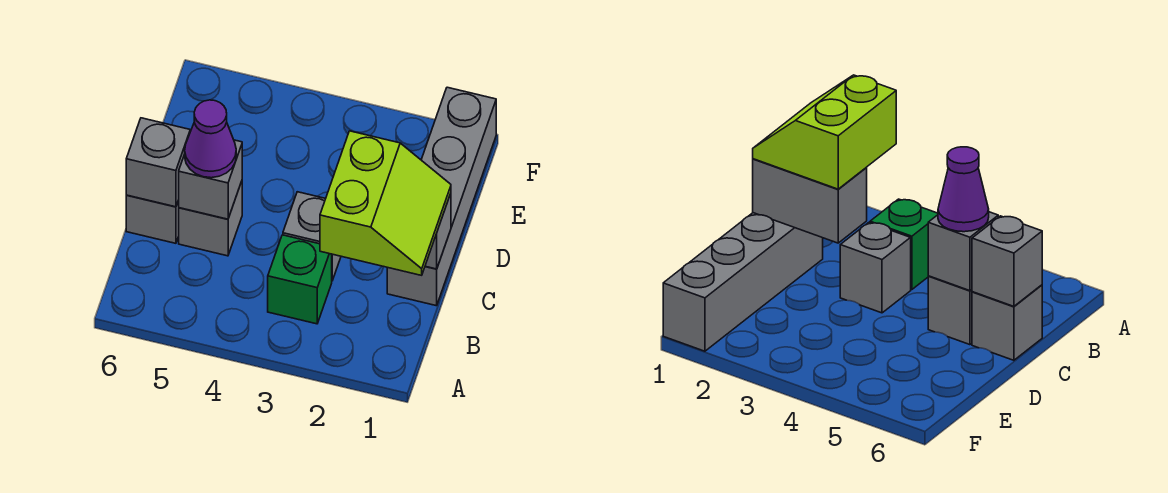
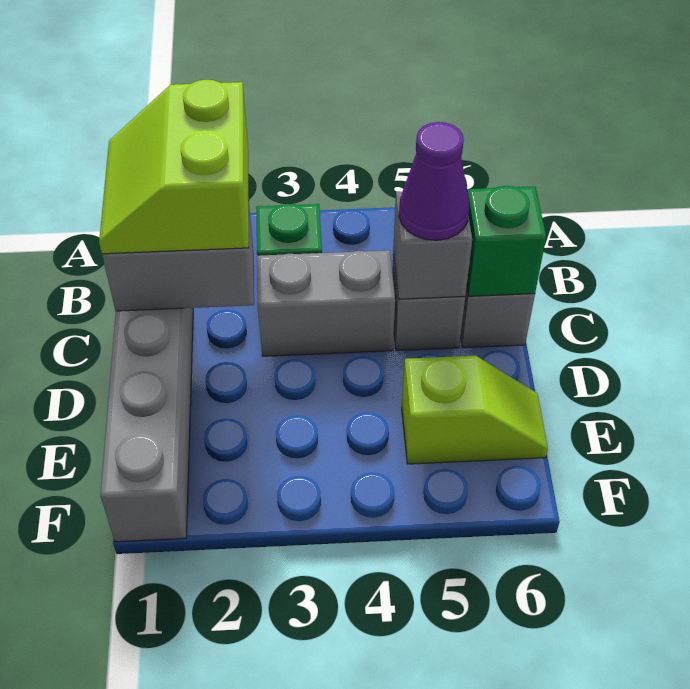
grey 1x1 brick [283,192,341,280] -> grey 1x2 brick [257,250,395,356]
grey 1x1 brick [126,118,190,207] -> green 1x1 brick [467,186,546,296]
none -> lime 1x2 slope [402,356,548,464]

